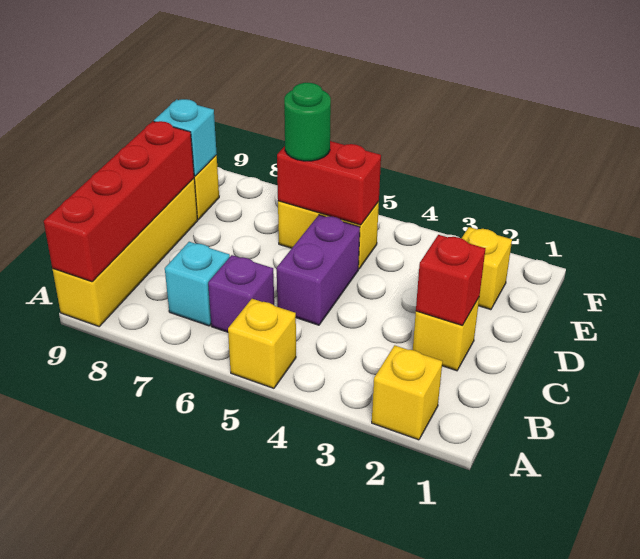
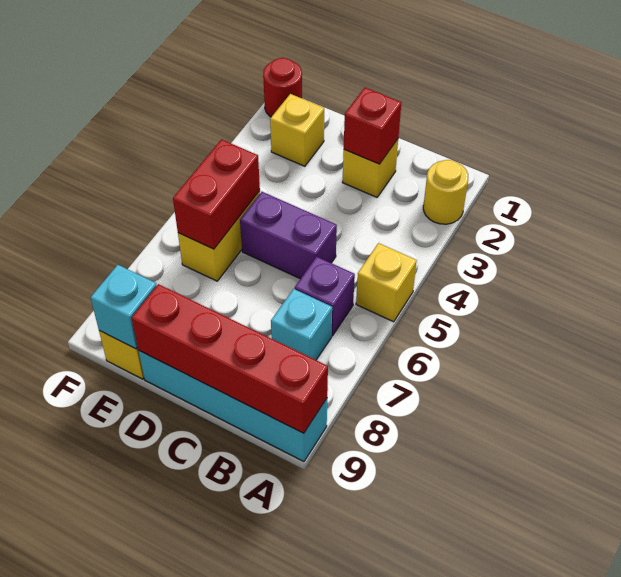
yellow 1x1 brick [372,345,442,440] -> yellow 1x1 round brick [423,160,468,224]
yellow 1x4 brick [53,178,198,326] -> cyan 1x4 brick [138,350,327,462]
green 1x1 round brick [284,83,331,161] -> none
none -> red 1x1 round brick [263,58,302,117]

